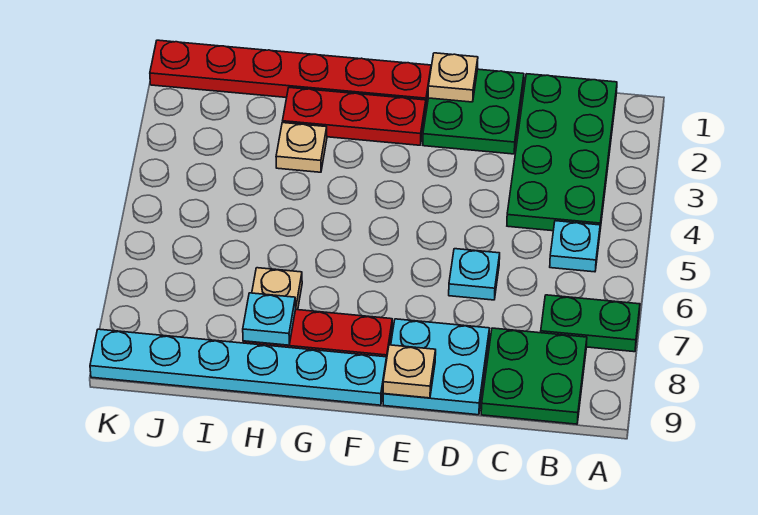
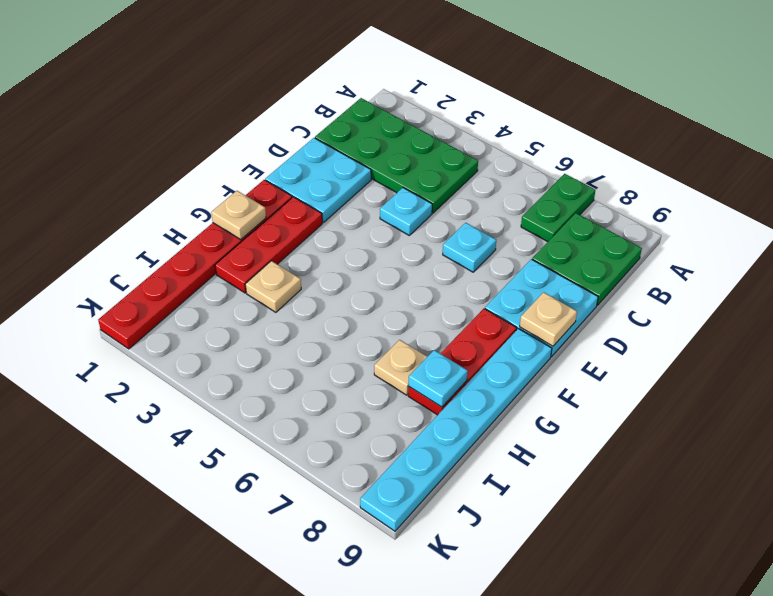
cyan 1x1 plate [550,221,600,272] -> cyan 1x1 plate moved to [380,188,432,235]
green 2x2 plate [423,69,524,154] -> cyan 2x2 plate [265,138,371,223]
tan 1x1 plate [428,53,478,102] -> tan 1x1 plate moved to [211,191,266,239]

